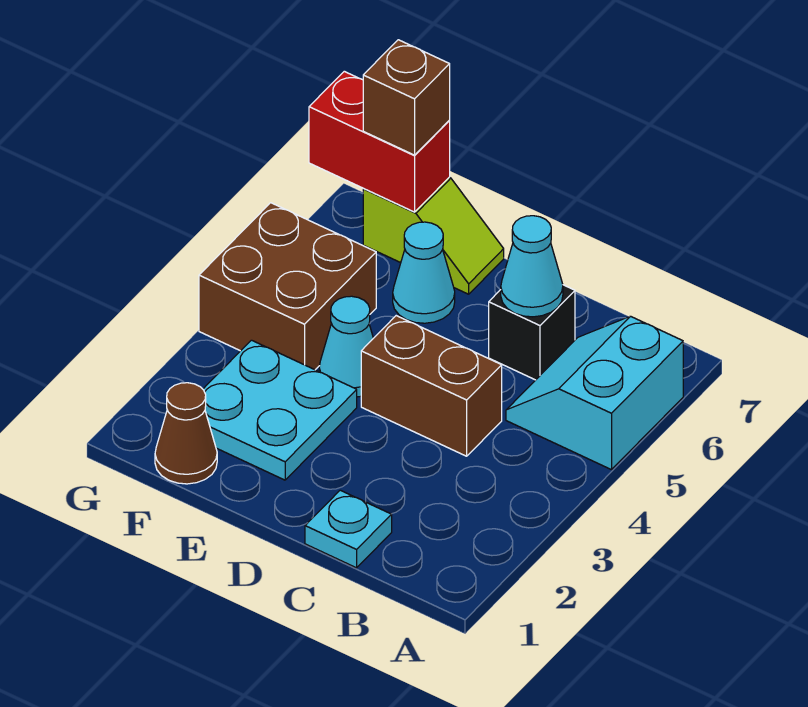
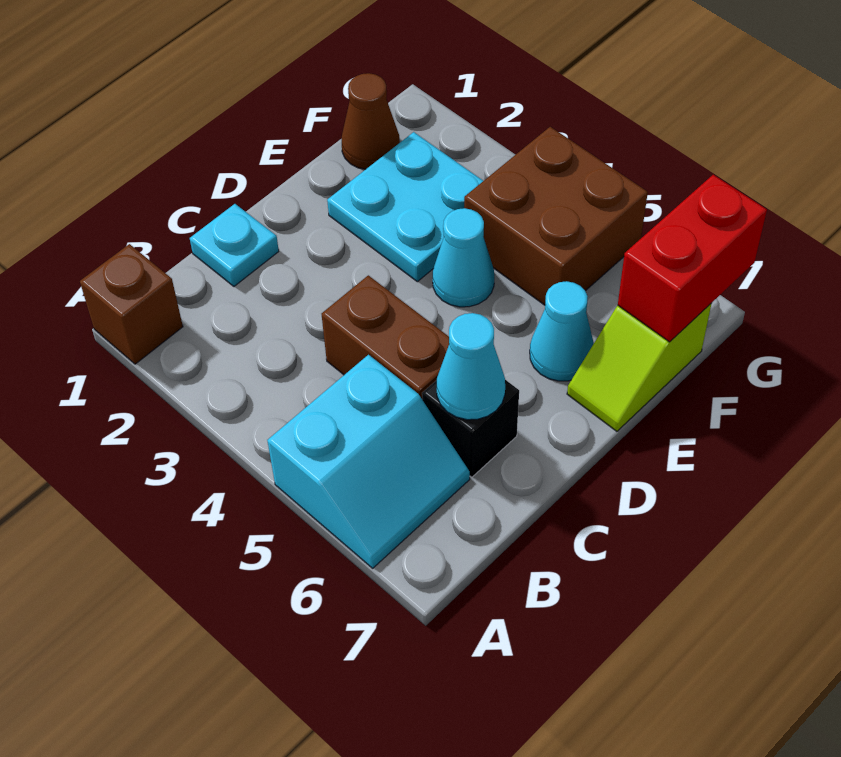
cyan 2x2 slope [506,316,683,470] -> cyan 2x2 slope turned to [267,355,470,568]
brown 1x2 brick [361,316,502,456] -> brown 1x2 brick turned to [322,275,449,398]
brown 1x1 brick [363,40,450,155] -> brown 1x1 brick moved to [80,244,183,364]

